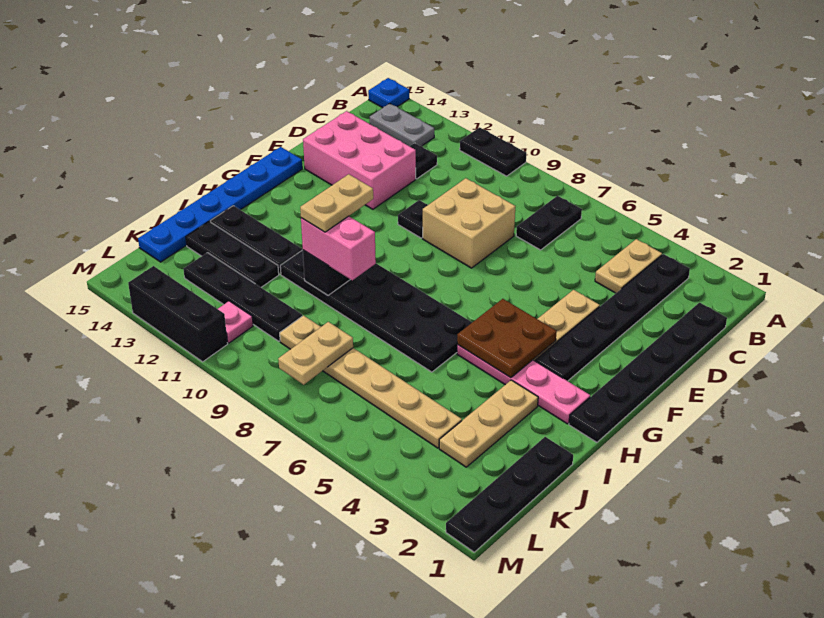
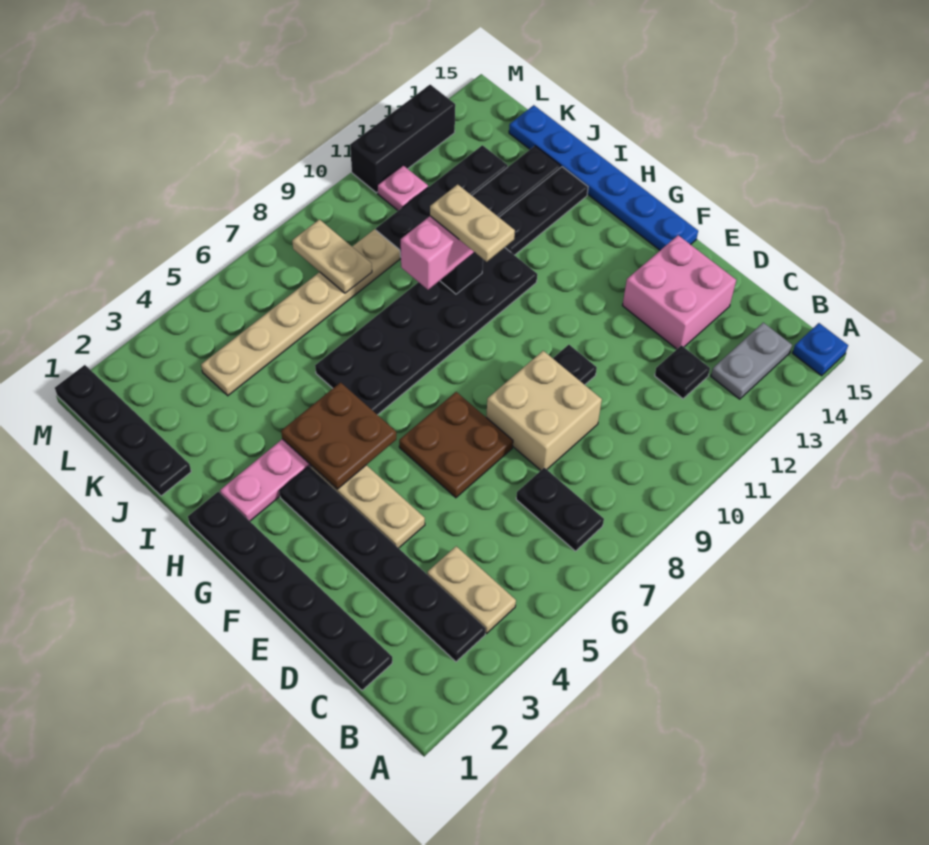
black 1x2 plate [460,127,527,176] -> none
pink 2x3 brick [303,111,416,209] -> pink 2x2 brick [622,235,736,349]
none -> brown 2x2 plate [399,392,513,498]
tan 1x3 plate [439,380,538,467] -> none

